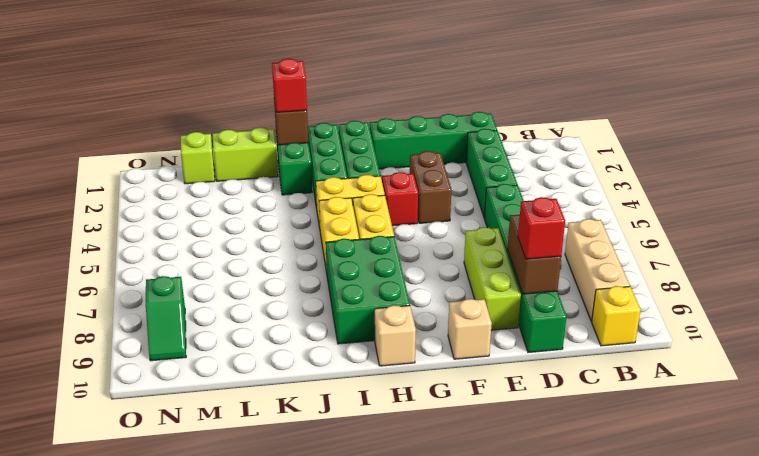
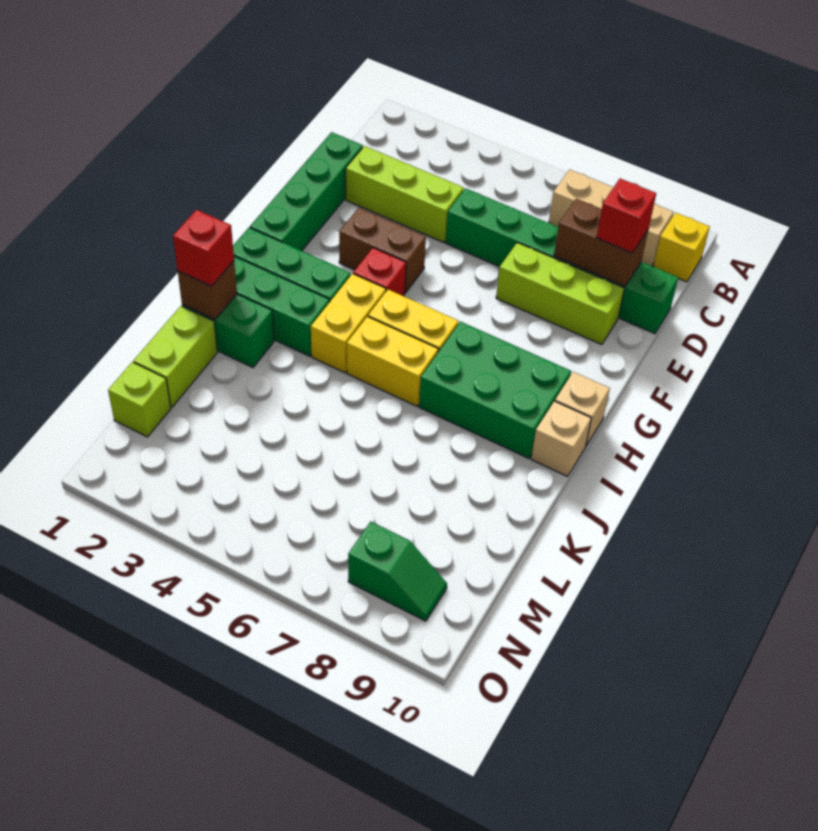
green 1x3 brick [466,129,517,218] -> lime 1x3 brick [346,146,464,242]
tan 1x1 brick [448,299,492,359] -> tan 1x1 brick moved to [531,401,591,476]

